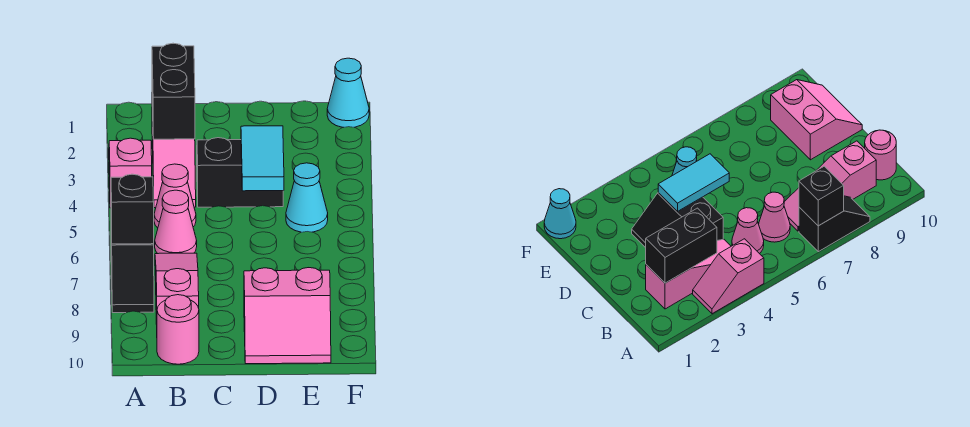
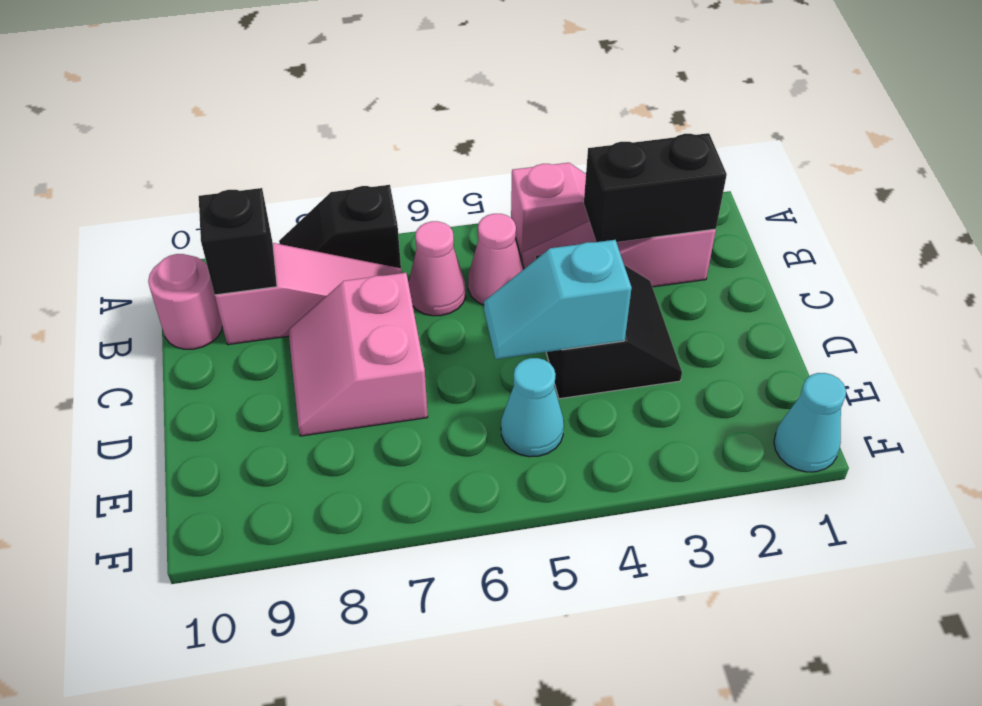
black 1x1 brick [111,174,154,244] -> black 1x1 brick moved to [199,188,277,295]
cyan 1x2 tile [241,126,284,191] -> cyan 1x2 slope [484,240,632,359]
pink 2x2 slope [244,268,331,364] -> pink 2x2 slope moved to [288,273,428,436]

